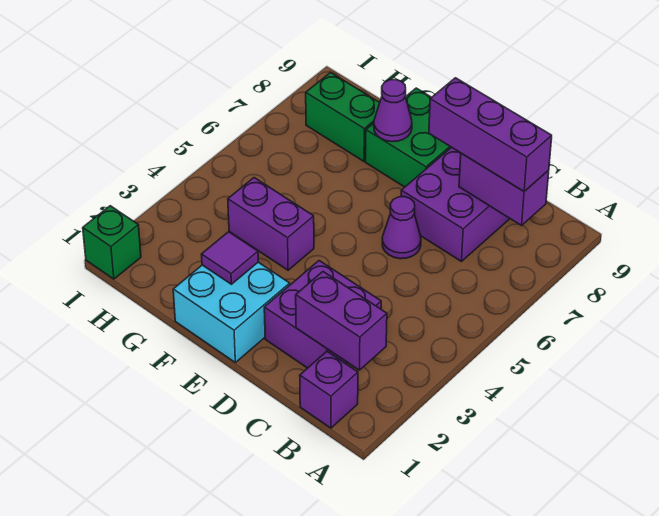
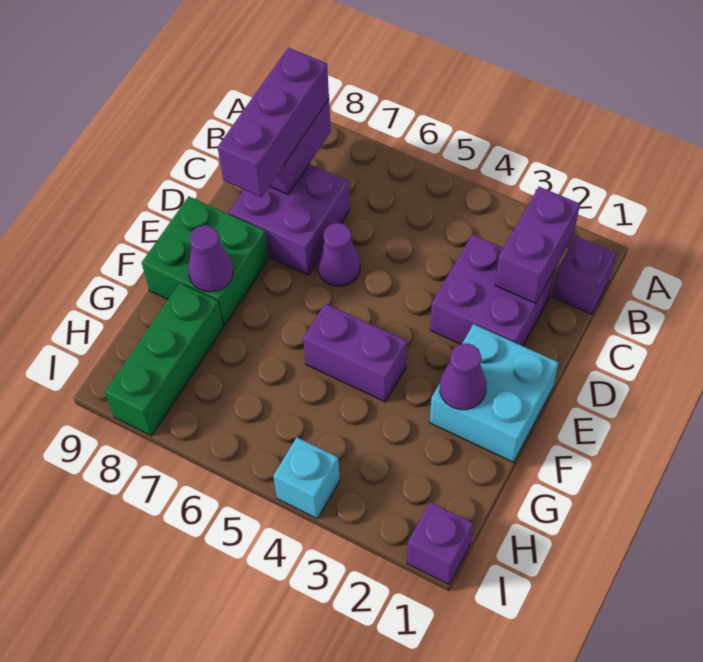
purple 1x1 tile [201,232,258,284] -> purple 1x1 cone [440,343,486,410]
purple 1x2 brick [228,178,314,270] -> purple 1x2 brick turned to [303,303,407,402]
green 1x2 brick [306,73,380,161] -> green 1x3 brick [105,283,223,436]
green 1x1 brick [83,206,141,279] -> purple 1x1 brick [407,502,473,584]
none -> cyan 1x1 brick [273,437,340,519]

